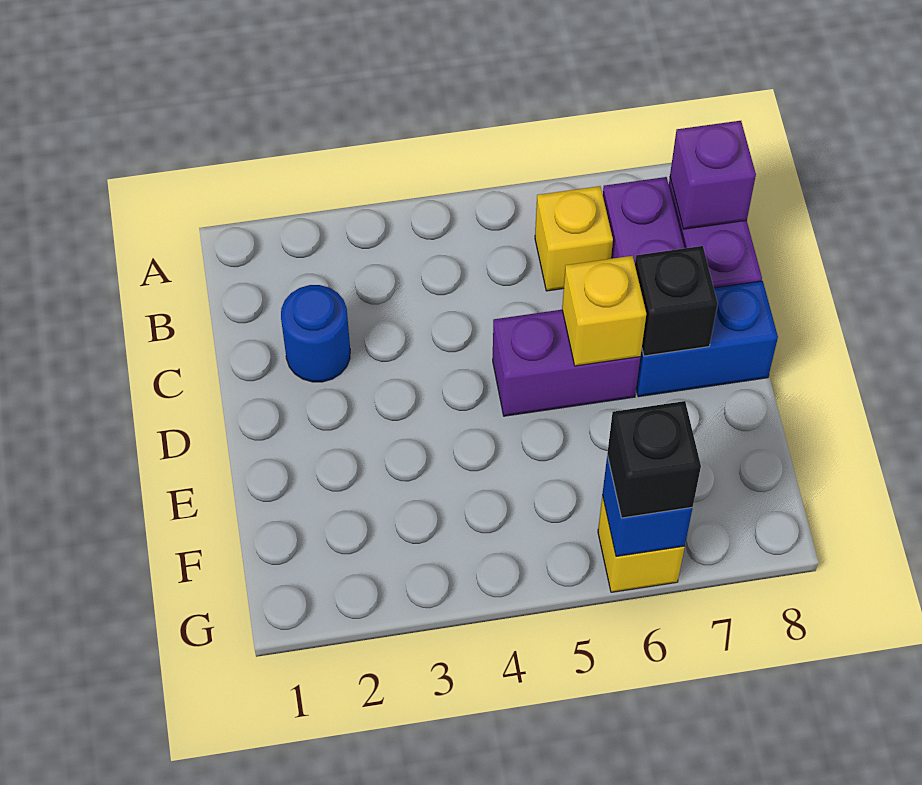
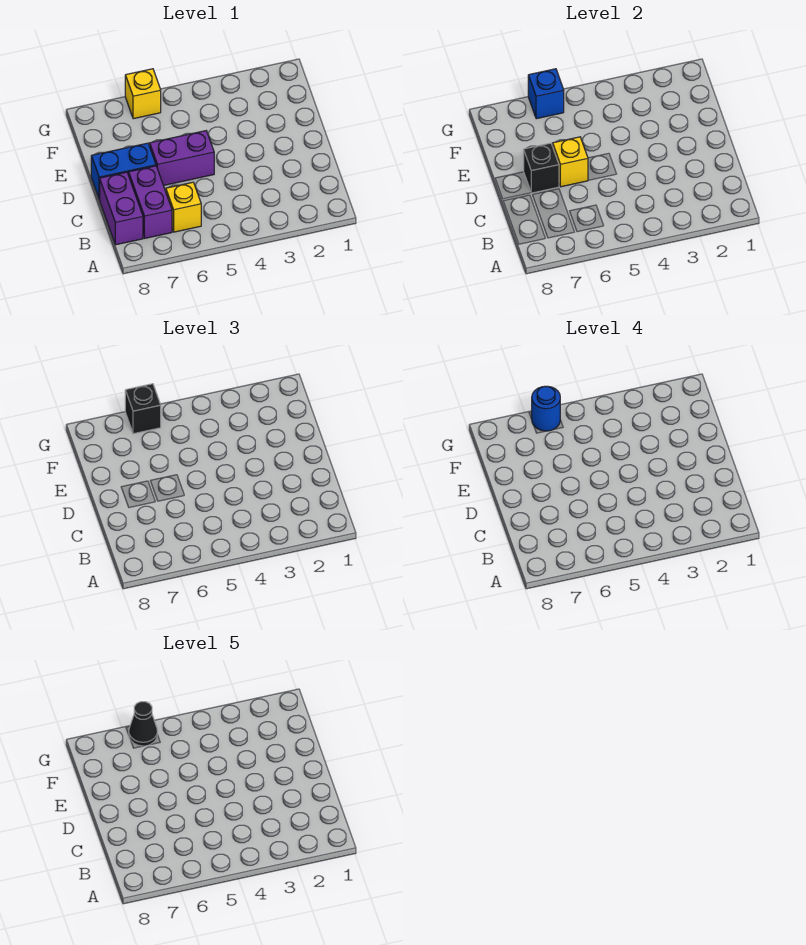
purple 1x1 brick [670,121,756,229] -> none
blue 1x1 round brick [281,285,350,382] -> blue 1x1 round brick moved to [532,386,560,431]
none -> black 1x1 cone [129,702,157,746]

